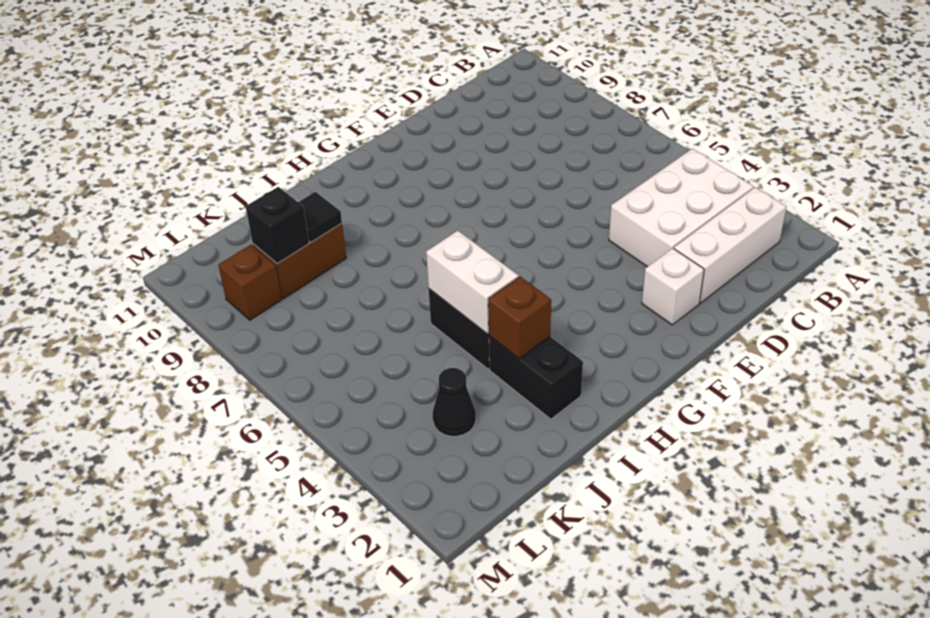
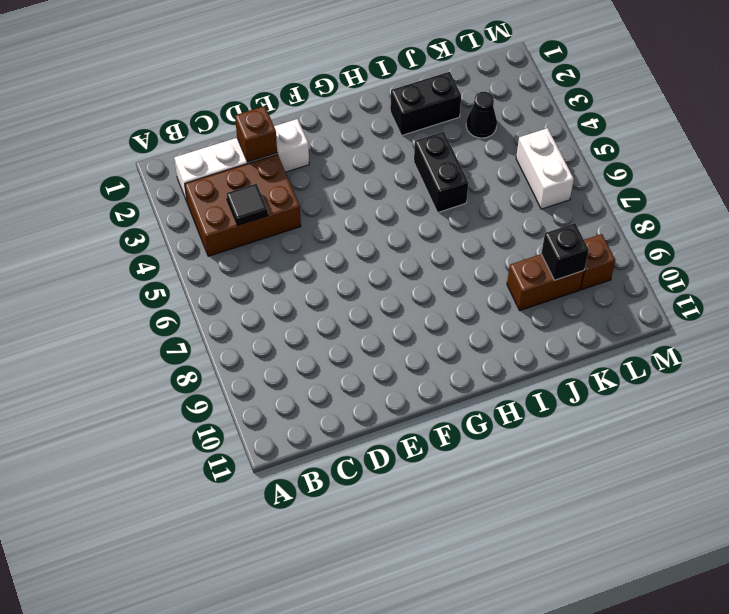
white 2x3 brick [609,149,754,267] -> brown 2x3 brick [185,154,301,256]
black 1x2 brick [489,336,583,419] -> black 1x2 brick turned to [390,72,461,136]
brown 1x1 brick [488,277,551,359] -> brown 1x1 brick moved to [235,106,277,162]
white 1x2 brick [426,231,519,334] -> white 1x2 brick moved to [516,128,574,209]
black 1x1 tile [298,192,342,242] -> black 1x1 tile moved to [226,183,268,225]

